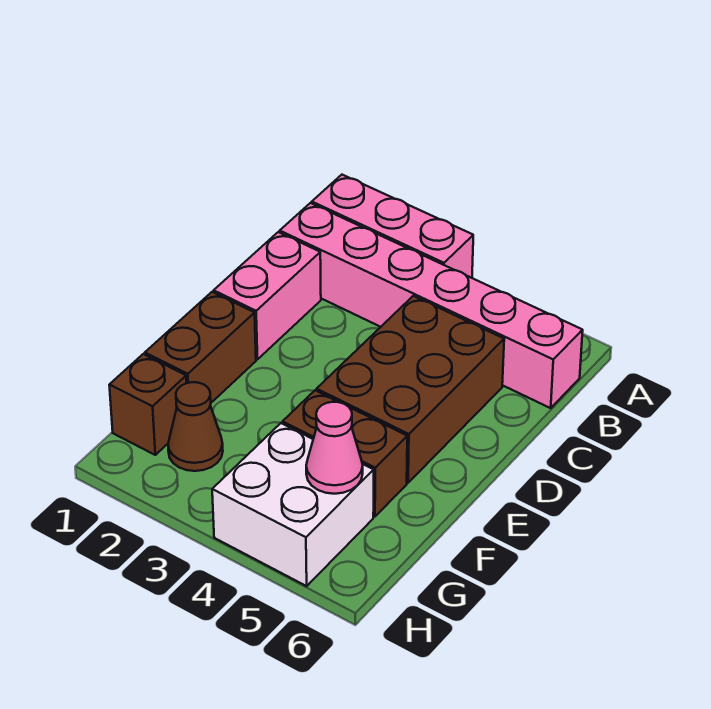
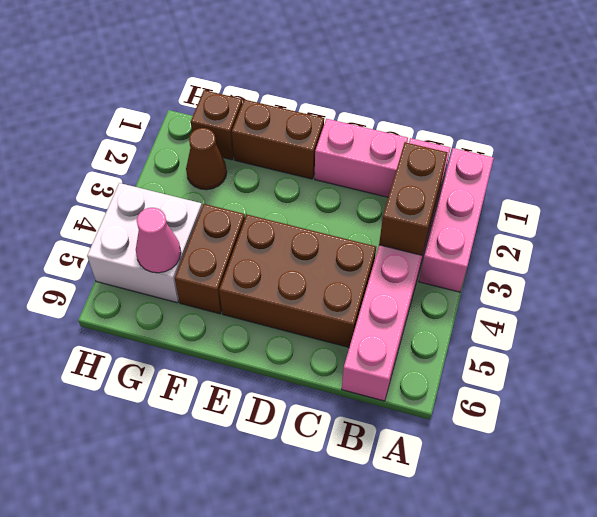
none -> brown 1x2 brick [379,142,448,255]

